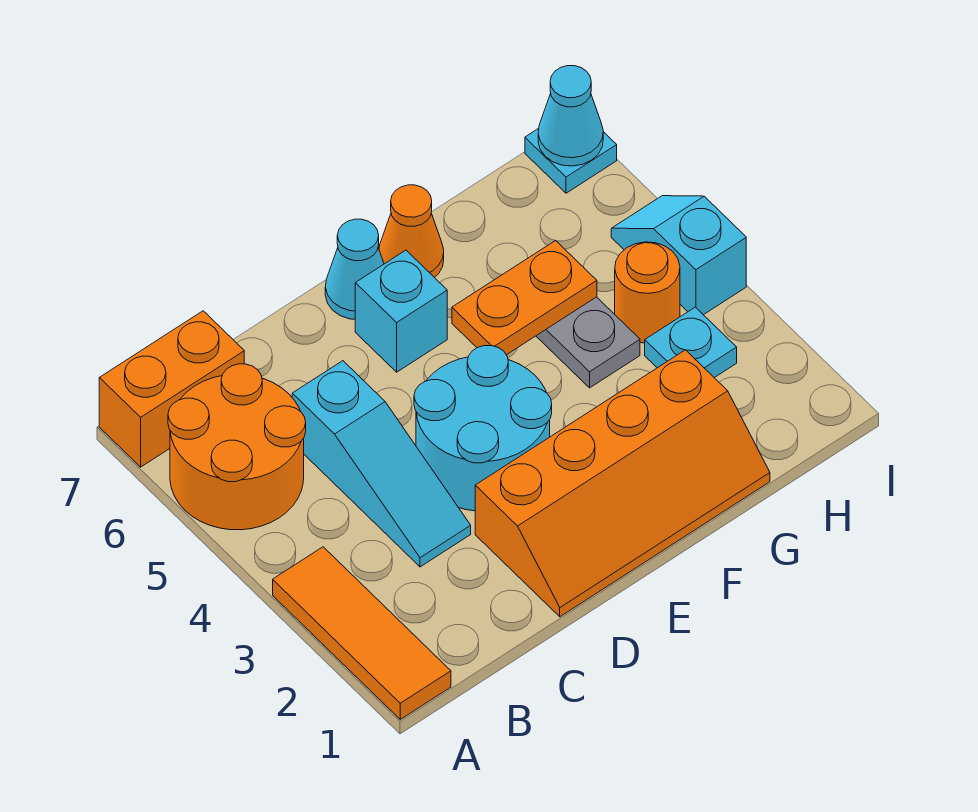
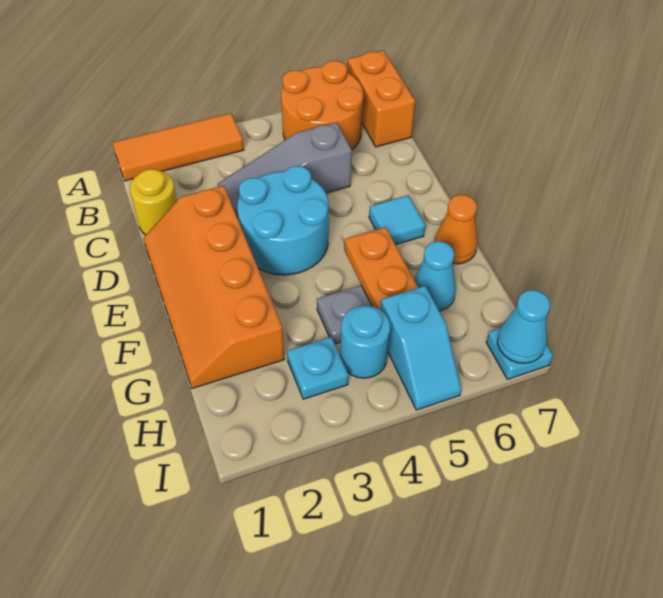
none -> yellow 1x1 round brick [130,169,177,235]
cyan 1x3 slope [292,361,471,567] -> grey 1x3 slope [218,122,352,217]
cyan 1x1 brick [355,250,447,372] -> cyan 1x1 tile [369,196,425,245]
cyan 1x1 cone [325,219,384,319] -> cyan 1x1 cone moved to [414,241,456,311]
orange 1x1 round brick [615,242,680,343] -> cyan 1x1 round brick [340,306,390,378]
cyan 1x2 slope [611,196,746,315] -> cyan 1x2 slope turned to [381,286,461,410]

